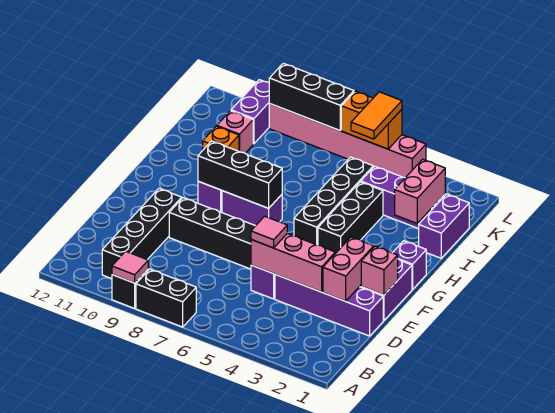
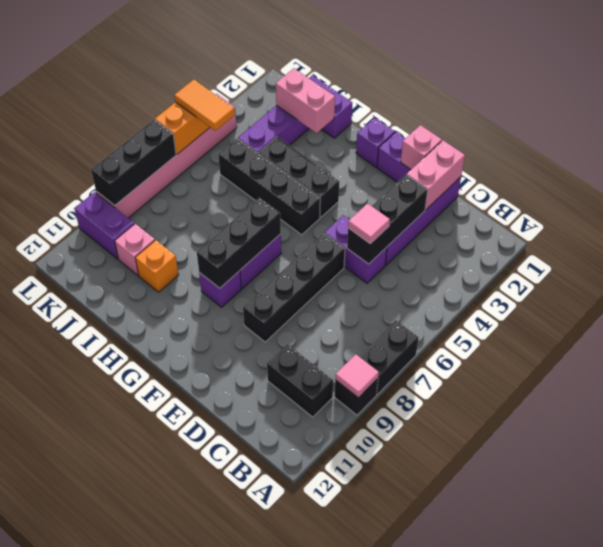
black 1x4 brick [102,189,182,279] -> black 1x2 brick [267,344,333,417]
pink 1x2 brick [323,237,374,301] -> pink 1x2 brick turned to [407,140,465,210]
pink 1x3 brick [251,234,335,292] -> black 1x3 brick [347,175,428,264]

